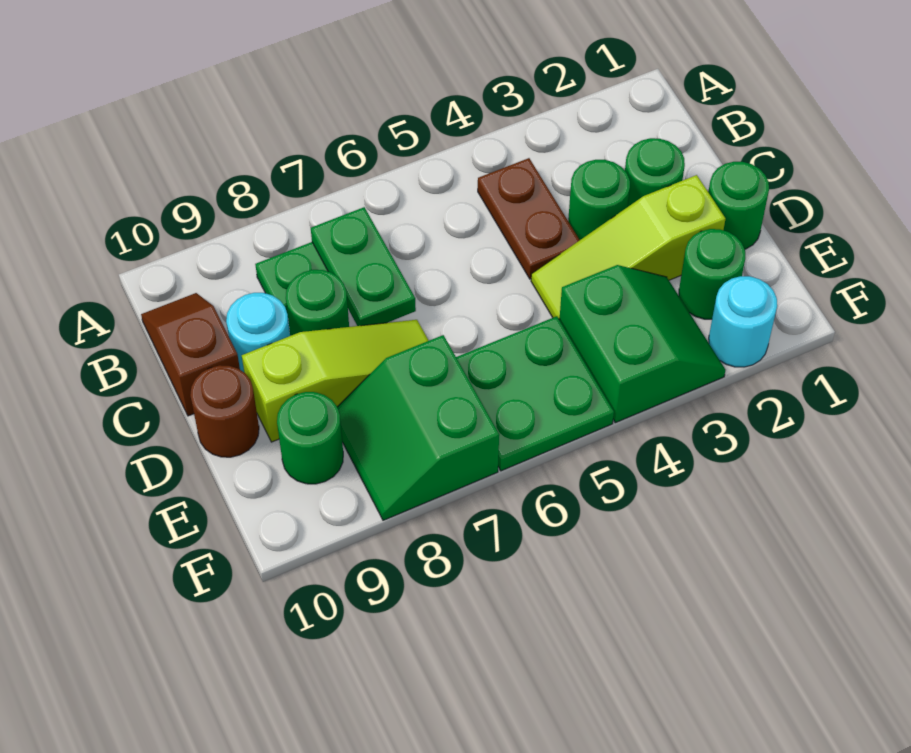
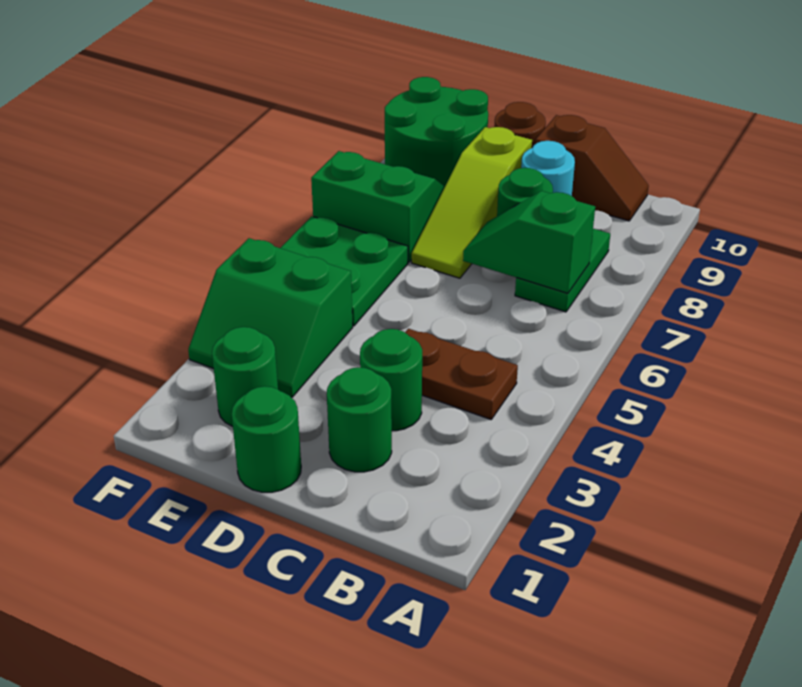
green 1x2 plate [311,207,416,326] -> green 1x2 slope [463,191,595,293]
lime 1x3 slope [531,175,725,319] -> none
green 1x1 round brick [277,392,343,484] -> green 2x2 round brick [385,77,488,186]
cyan 1x1 round brick [709,276,777,367] -> none

